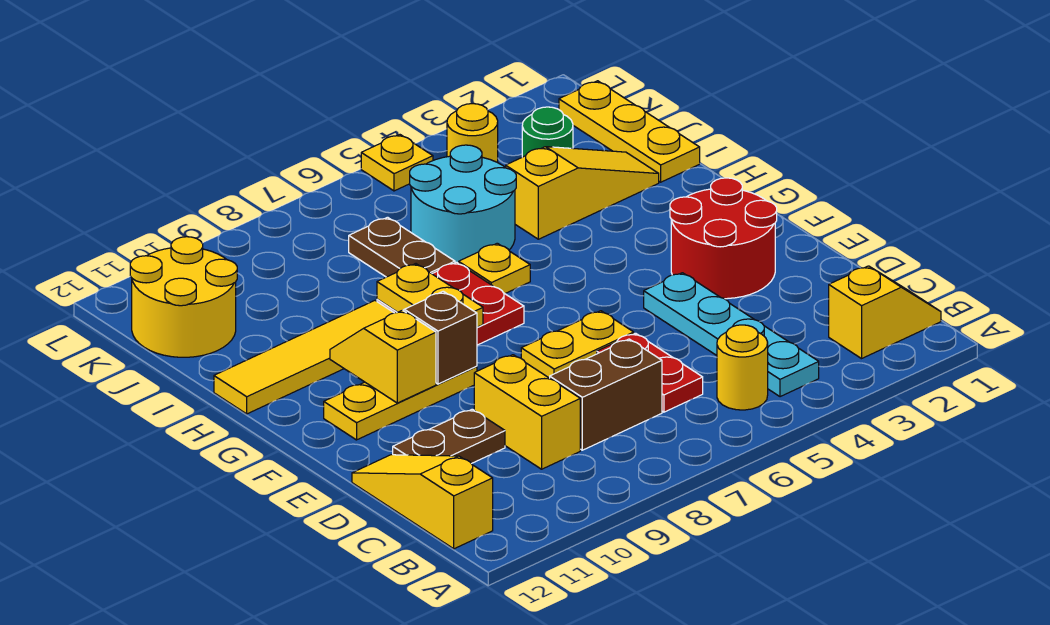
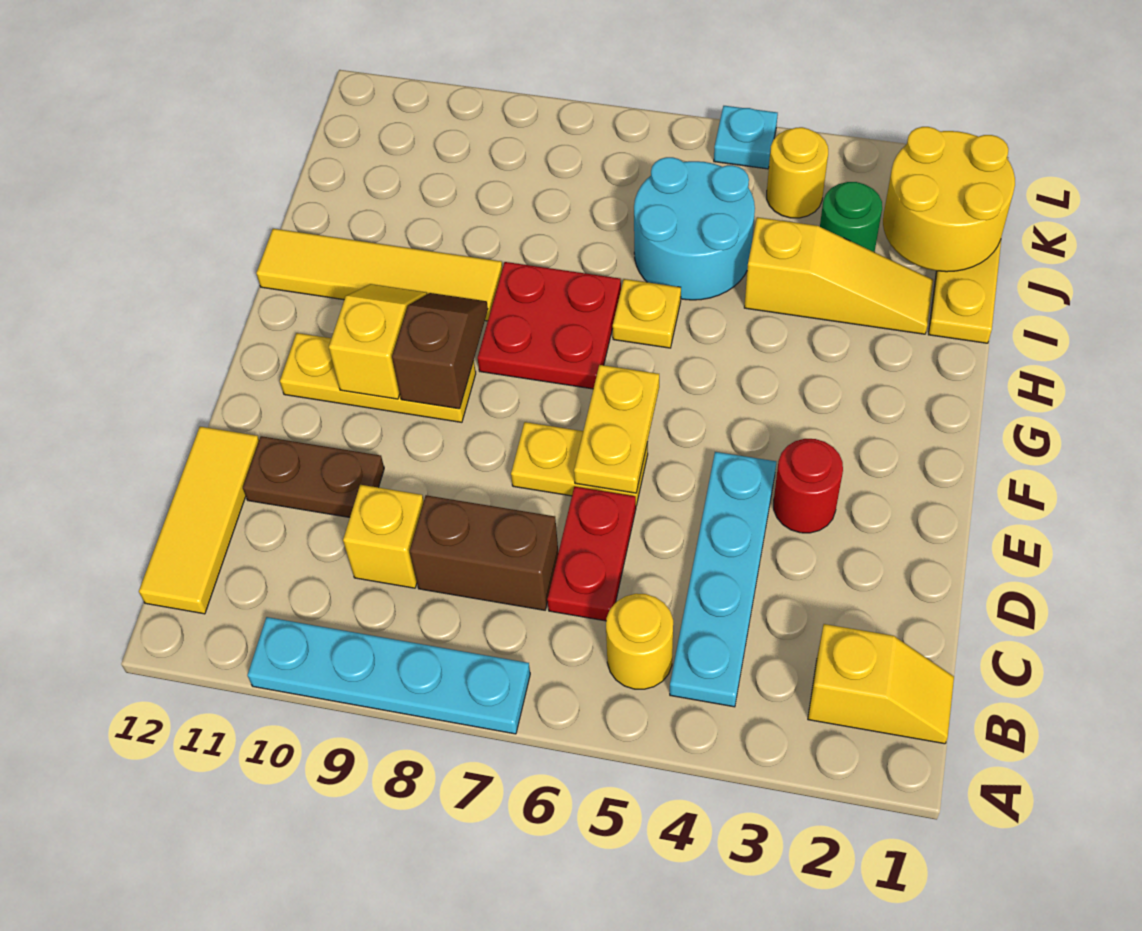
none -> cyan 1x4 plate [247,617,530,734]
yellow 1x3 slope [352,455,493,549] -> yellow 1x3 tile [139,427,259,614]
yellow 1x2 brick [474,355,580,469] -> yellow 1x1 brick [343,485,424,588]
red 2x2 round brick [670,178,777,299] -> red 1x1 round brick [774,439,843,533]
yellow 1x2 plate [377,264,483,327] -> yellow 1x2 plate moved to [574,365,659,493]
brown 1x2 plate [349,217,455,277] -> none
yellow 2x2 round brick [130,237,237,357] -> yellow 2x2 round brick moved to [883,127,1015,272]
yellow 1x1 plate [361,135,433,191] -> cyan 1x1 plate [714,106,778,169]

